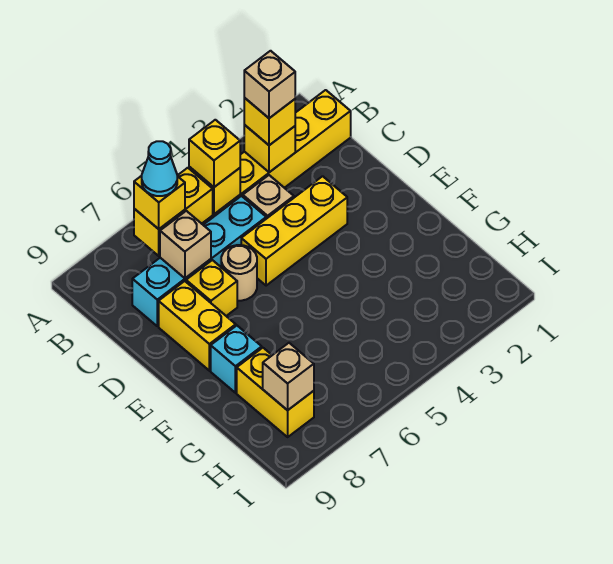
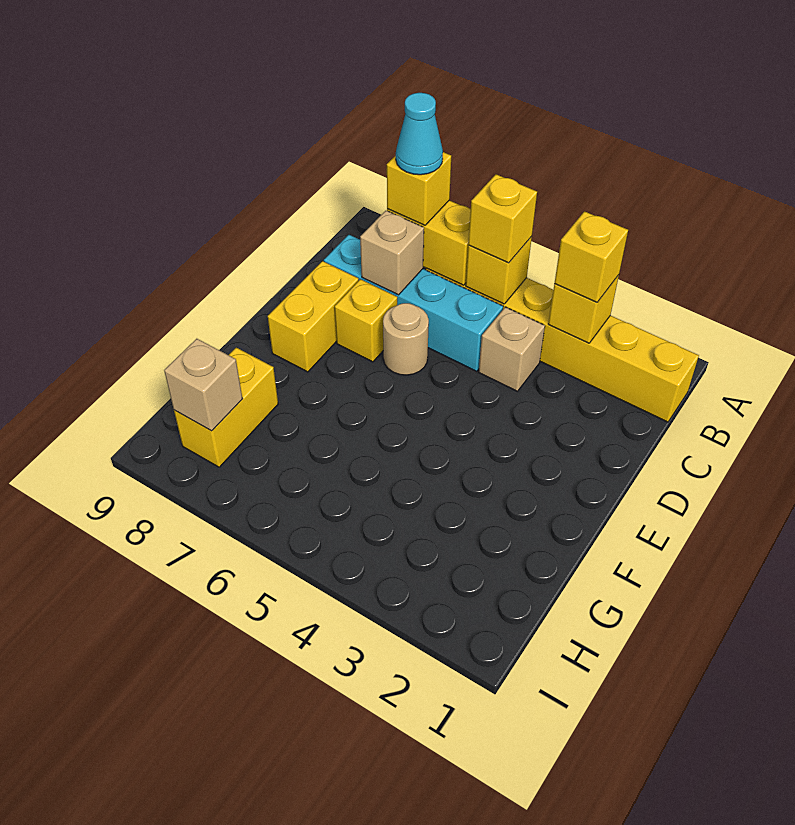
tan 1x1 brick [244,51,295,118] -> none
yellow 1x3 brick [241,176,347,286] -> none
cyan 1x1 brick [211,326,262,393] -> none

